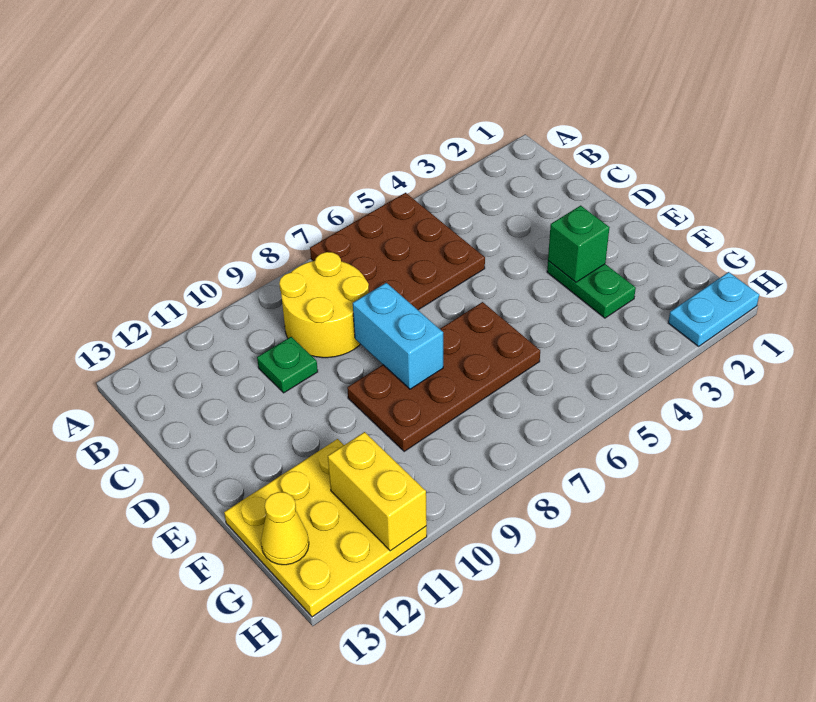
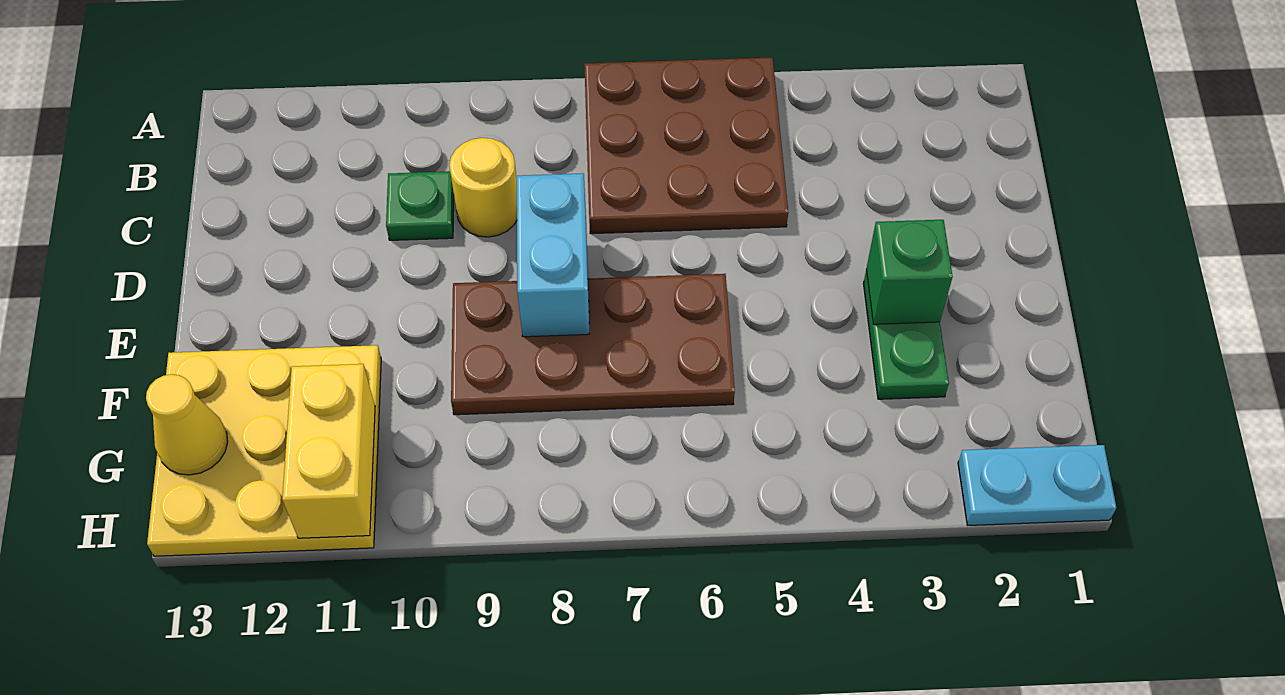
yellow 2x2 round brick [279,252,369,358] -> yellow 1x1 round brick [449,138,517,237]

